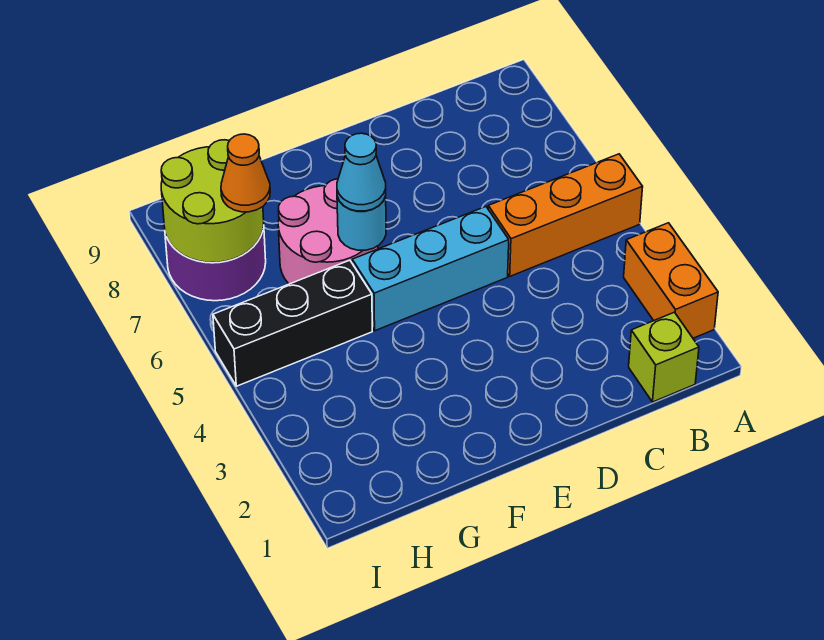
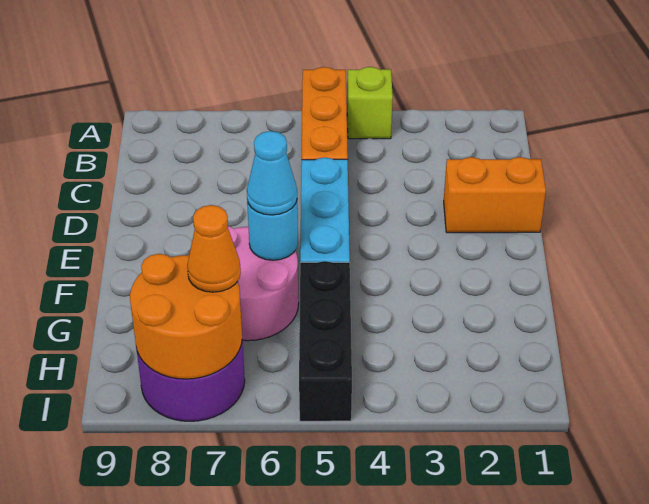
orange 1x2 brick [624,223,718,338] -> orange 1x2 brick moved to [444,157,546,233]
lime 1x1 brick [629,312,699,402] -> lime 1x1 brick moved to [347,67,393,139]
lime 2x2 round brick [161,140,264,263] -> orange 2x2 round brick [130,254,242,379]

